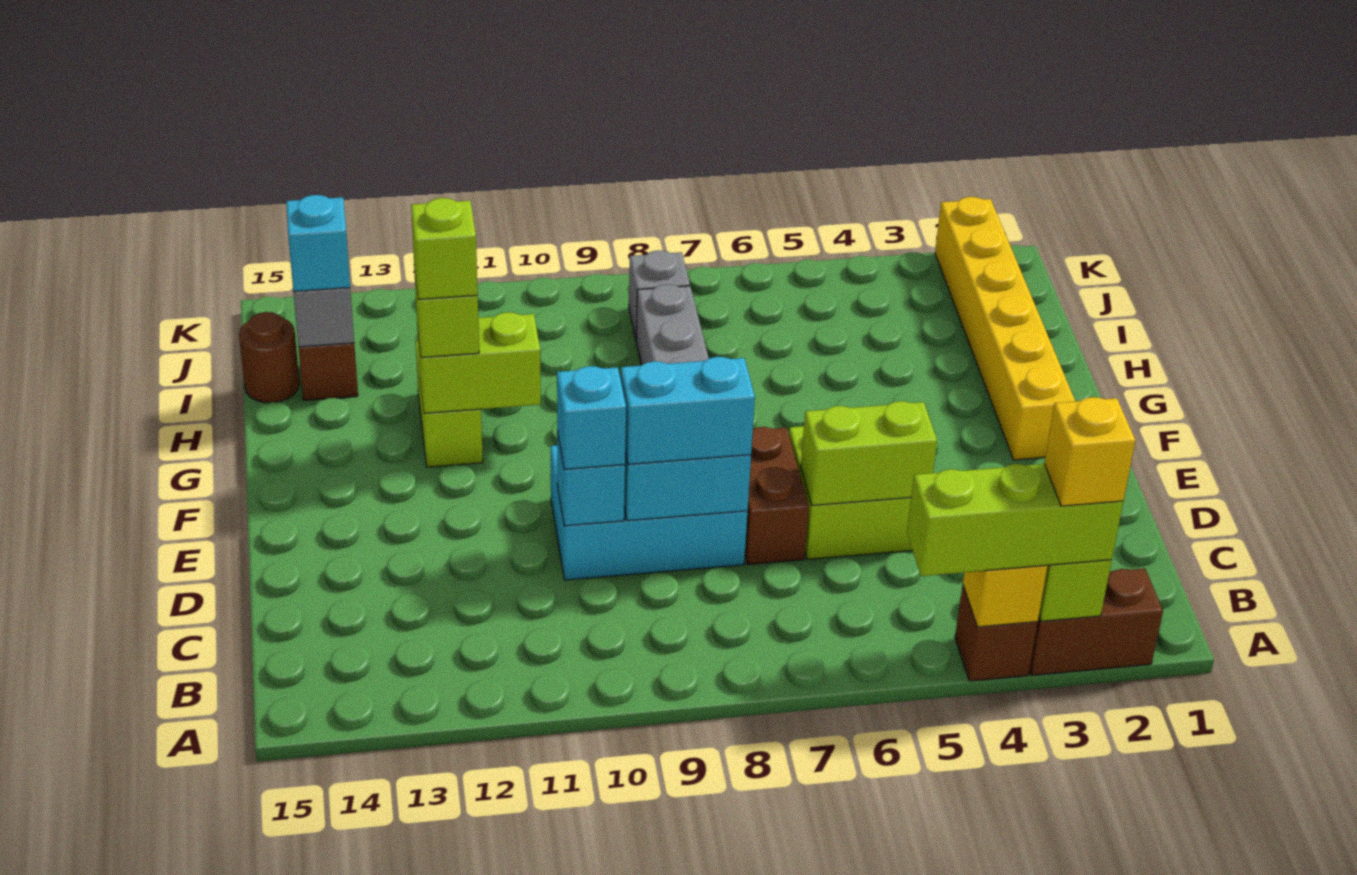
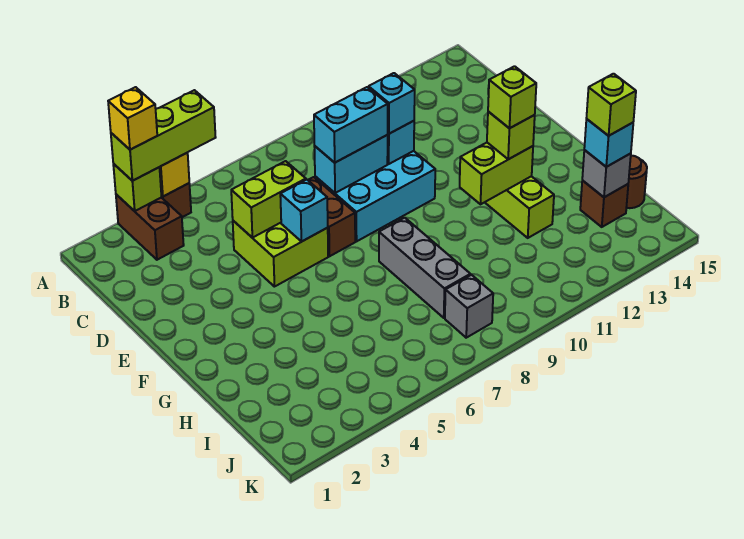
brown 1x2 brick [1029,568,1163,675] -> brown 1x2 brick turned to [116,194,184,260]
none -> cyan 1x1 brick [280,180,328,242]
yellow 1x6 brick [935,197,1075,460] -> none
none -> lime 1x1 brick [586,74,636,136]

